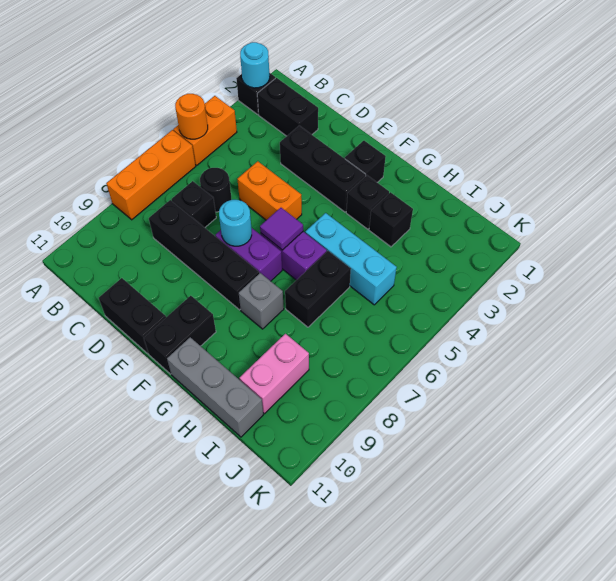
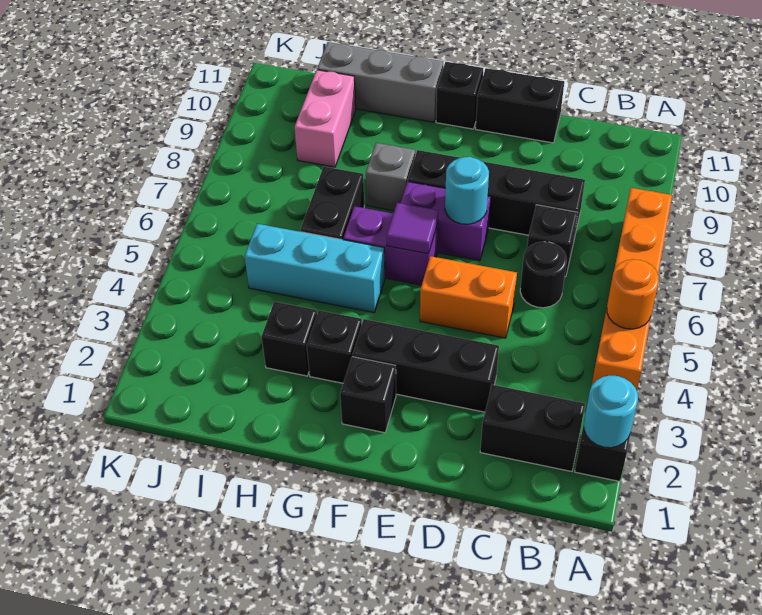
black 1x2 brick [144,296,216,374] -> black 1x1 brick [436,62,483,129]

